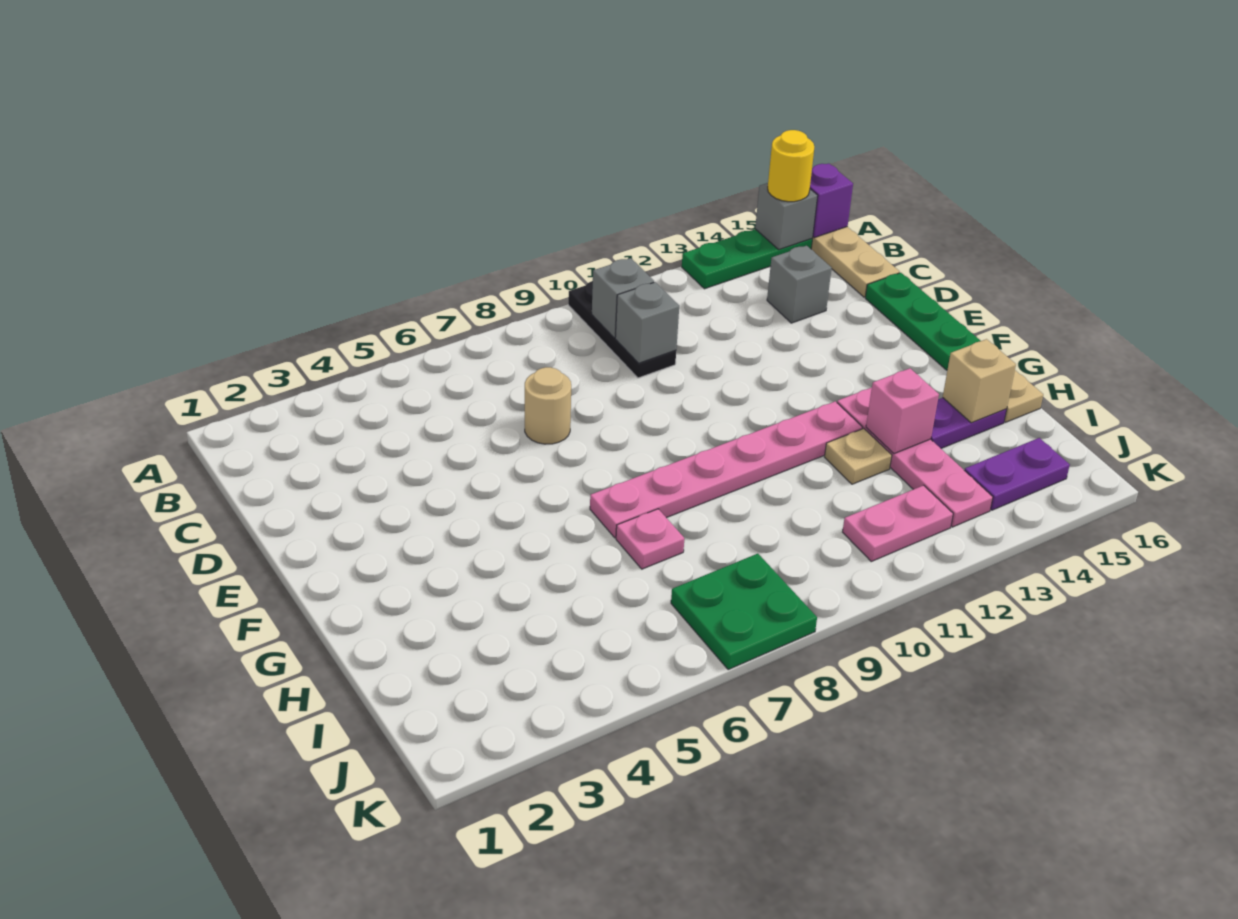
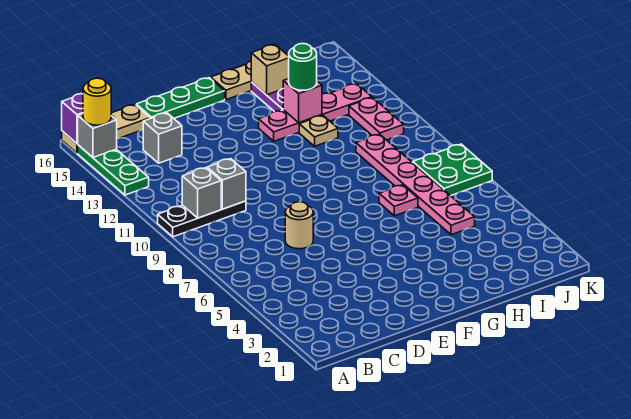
pink 1x6 plate [590,401,863,538] -> pink 1x6 plate moved to [356,134,475,235]
none -> green 1x1 round brick [289,43,317,90]
purple 1x2 plate [964,438,1070,510] -> none

